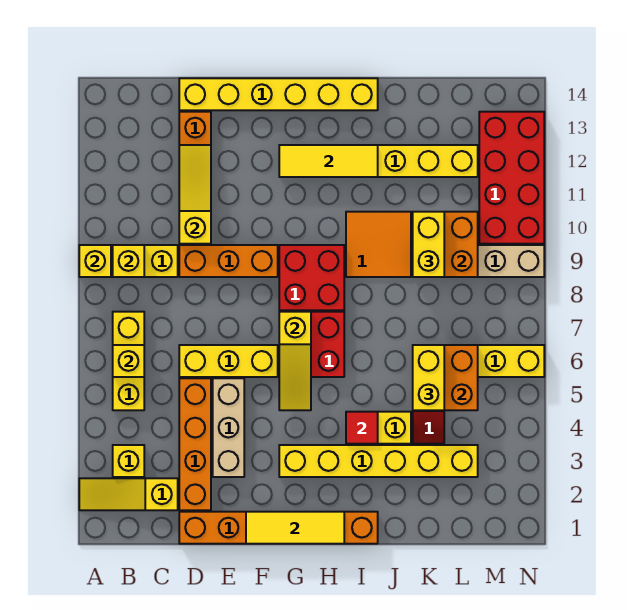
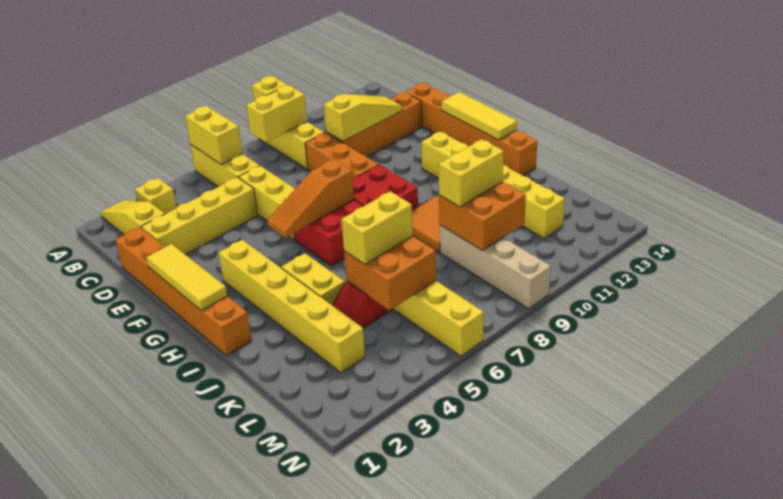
yellow 1x3 brick [113,312,144,410] -> yellow 1x3 brick turned to [190,144,259,187]
yellow 1x1 brick [113,345,144,377] -> yellow 1x2 brick [185,106,243,164]
yellow 1x1 brick [113,245,144,277] -> yellow 1x2 brick [246,85,307,142]
orange 1x4 brick [179,378,211,510] -> yellow 1x4 brick [141,177,258,255]
yellow 1x6 brick [179,78,378,110] -> orange 1x6 brick [406,83,537,176]
tan 1x3 brick [213,378,244,477] -> none
yellow 1x3 slope [279,312,311,410] -> orange 1x3 slope [267,159,354,237]
yellow 1x3 tile [279,145,378,177] -> yellow 1x3 tile moved to [441,92,517,140]
red 1x1 tile [346,412,378,444] -> none
red 2x4 brick [479,112,544,244] -> none

